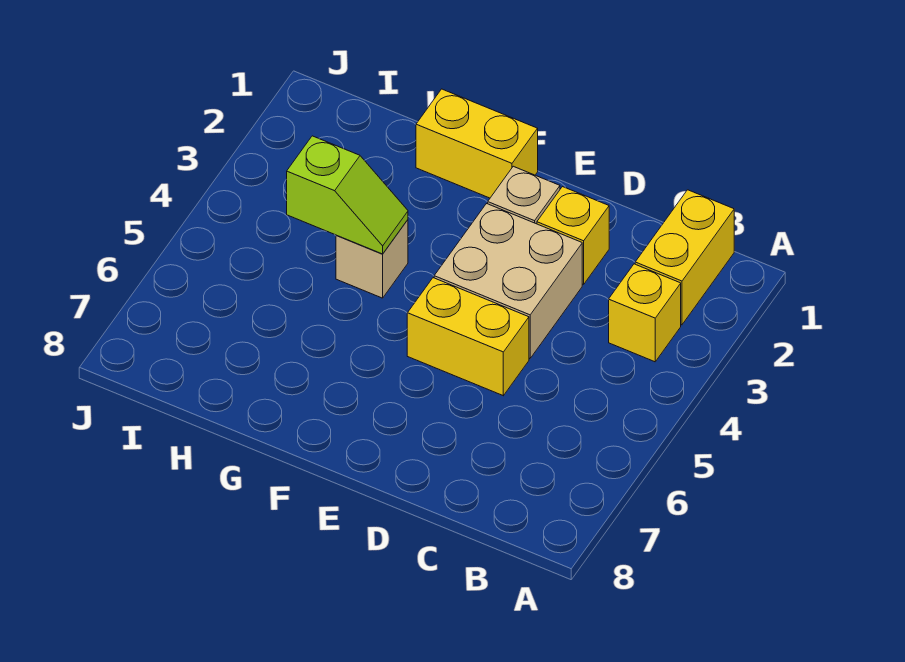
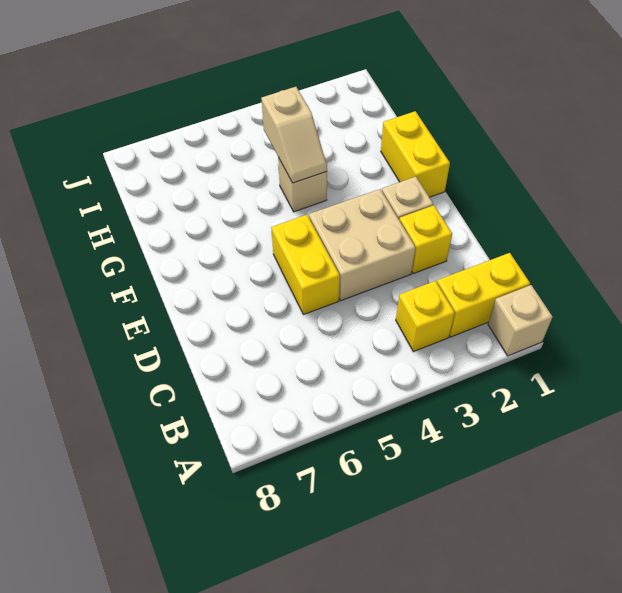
none -> tan 1x1 brick [488,285,553,356]
lime 1x2 slope [287,136,408,254] -> tan 1x2 slope [261,87,327,183]

